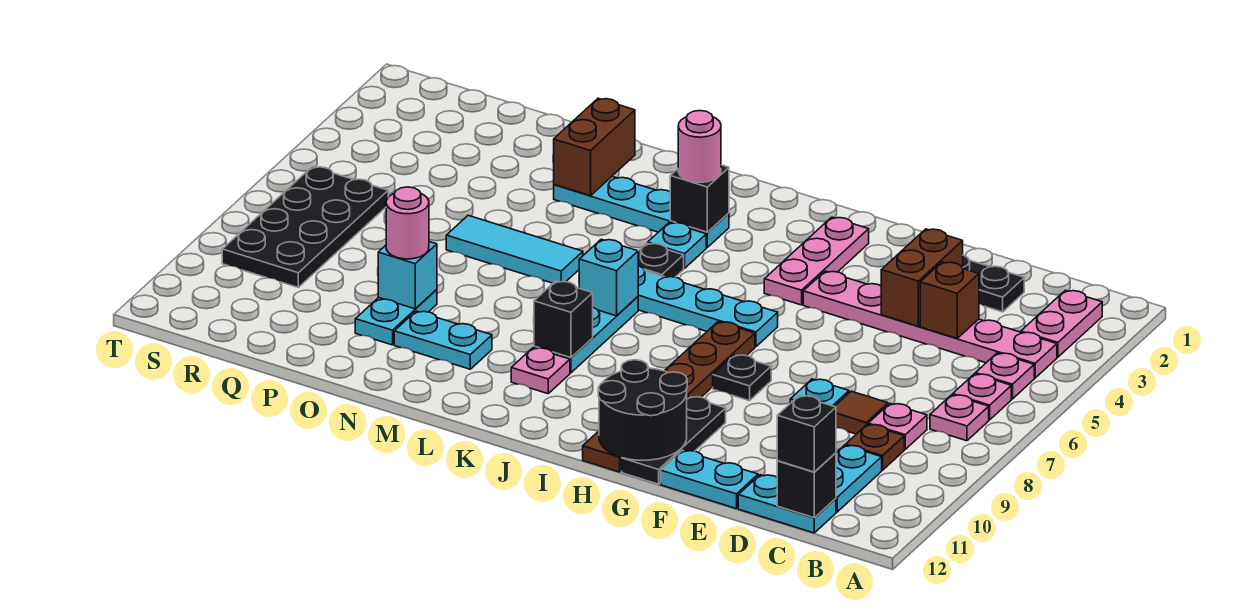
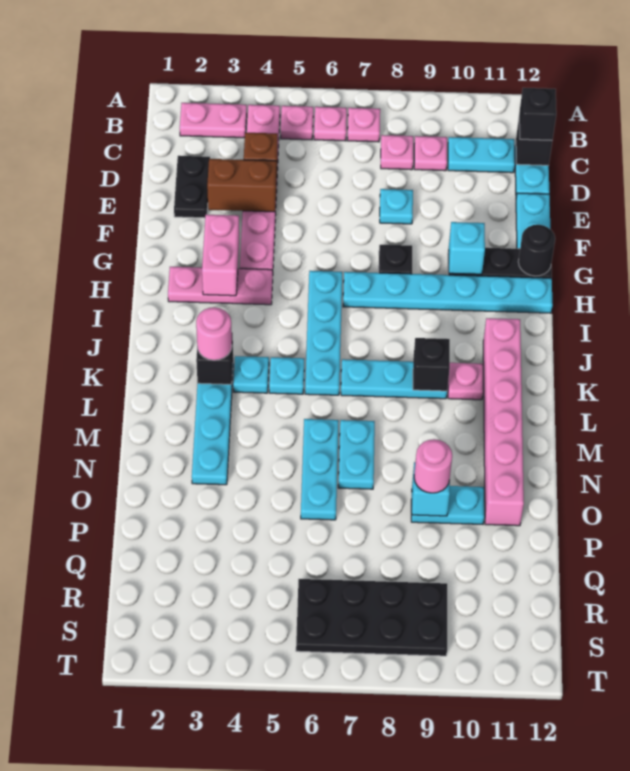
brown 1x1 plate [846,424,904,470] -> pink 1x1 plate [414,136,447,171]
brown 1x1 tile [834,391,888,434] -> none
none -> pink 1x2 brick [202,215,239,296]
black 2x2 round brick [598,360,687,460] -> black 1x1 round brick [518,225,555,276]
brown 1x6 plate [583,322,755,472] -> cyan 1x6 plate [343,272,553,313]
none -> pink 1x6 brick [483,318,524,526]
black 1x1 plate [638,243,684,277] -> cyan 1x1 plate [269,357,304,394]
cyan 1x1 brick [579,239,638,316] -> cyan 1x1 brick moved to [449,222,485,274]
cyan 1x3 tile [446,215,583,283] -> cyan 1x3 plate [301,419,339,520]
cyan 1x2 plate [394,311,492,369] -> cyan 1x2 plate moved to [338,420,375,489]
brown 1x2 brick [554,98,635,196] -> none

